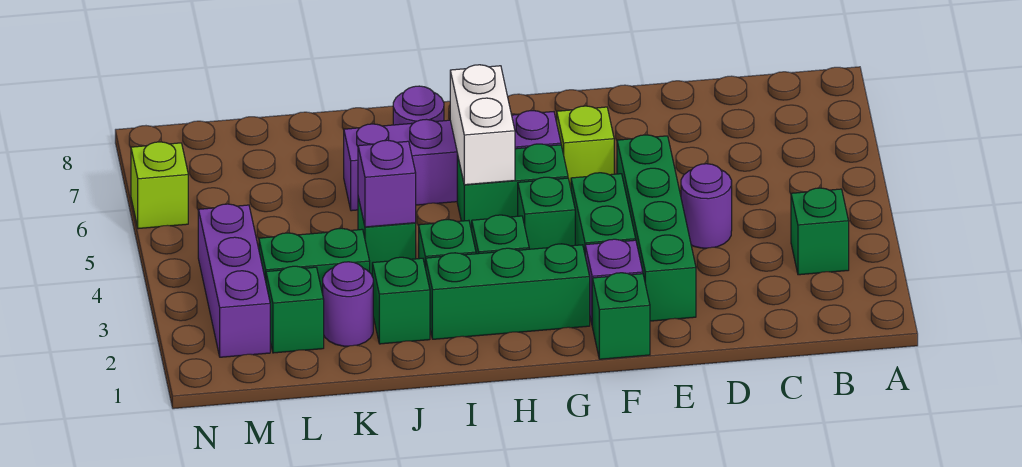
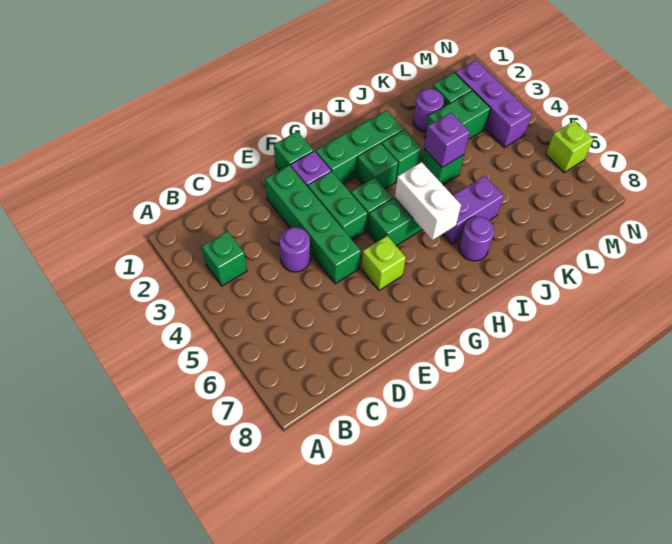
purple 1x4 brick [344,111,561,211] -> purple 1x2 brick [443,176,504,244]
green 1x1 brick [372,257,430,344] -> none

